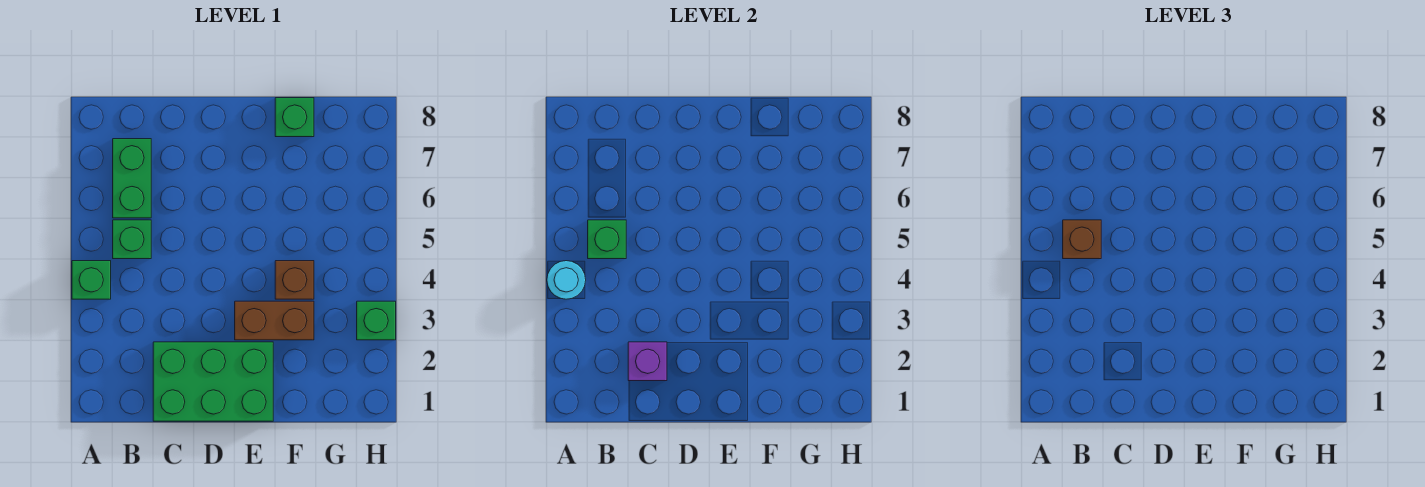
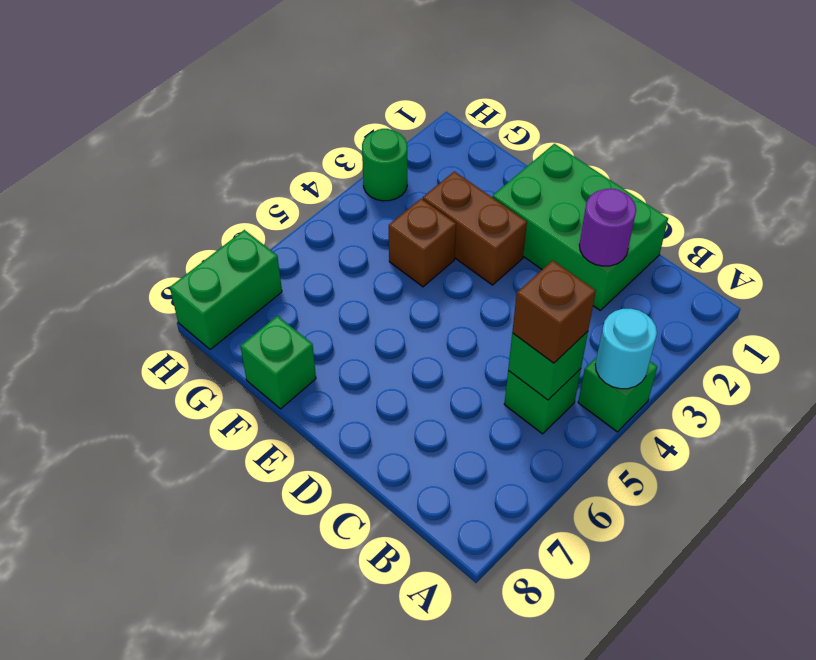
green 1x2 brick [113,139,151,218] -> green 1x2 brick moved to [170,230,282,350]
purple 1x1 brick [628,342,667,381] -> purple 1x1 round brick [579,189,636,266]
green 1x1 brick [357,301,396,340] -> green 1x1 round brick [362,129,407,201]

